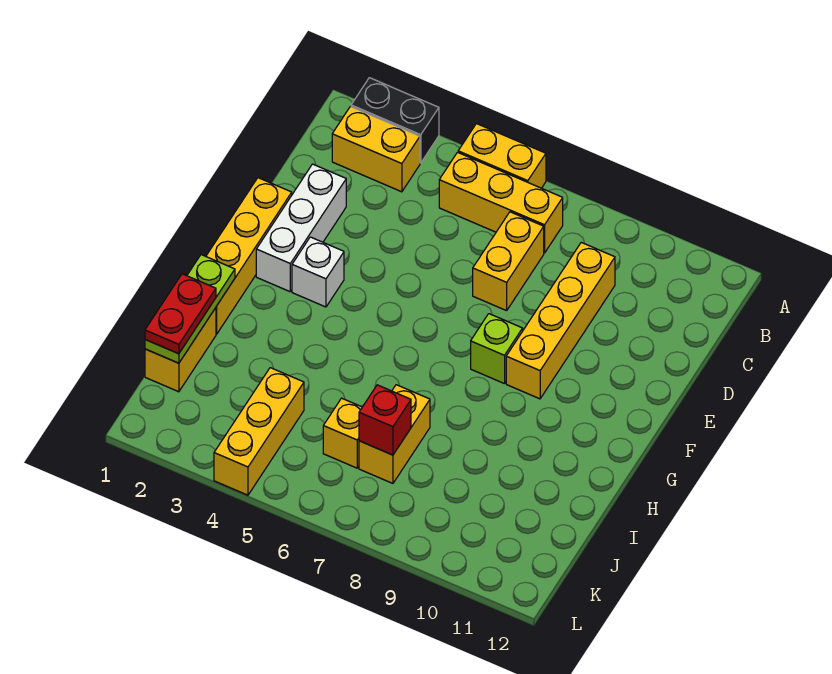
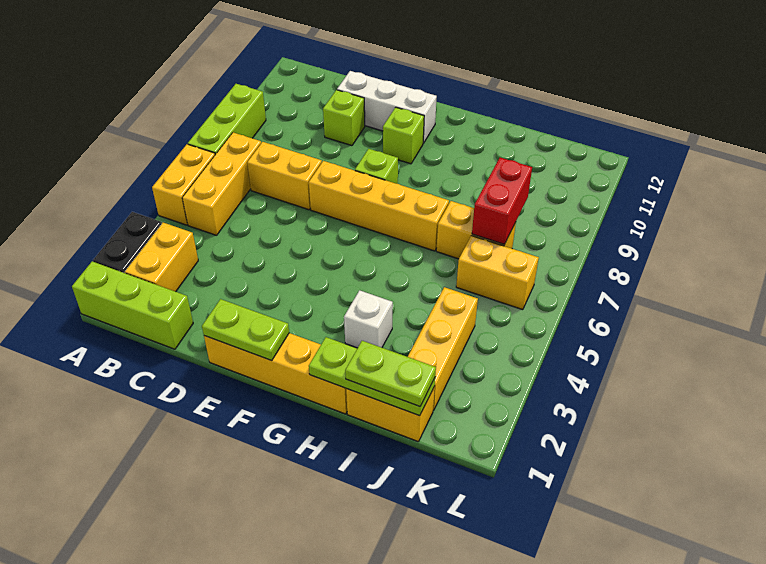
none -> lime 1x3 brick [72,261,193,349]
none -> lime 1x3 brick [188,84,266,155]
yellow 1x4 brick [506,242,615,399] -> yellow 1x4 brick moved to [309,161,449,251]
white 1x3 brick [256,164,346,292] -> white 1x3 brick moved to [337,71,437,143]
none -> lime 1x1 brick [323,90,365,146]
none -> lime 1x2 plate [202,299,289,361]
white 1x1 brick [292,237,344,307] -> white 1x1 brick moved to [344,290,393,348]
none -> lime 1x1 brick [383,107,424,164]
red 1x2 plate [145,274,216,354] -> lime 1x2 plate [345,341,436,406]
yellow 1x3 brick [214,368,304,495] -> yellow 1x3 brick turned to [408,287,478,410]
yellow 1x1 brick [323,398,362,468] -> yellow 1x2 brick [456,236,539,310]
red 1x1 brick [359,385,411,455] -> red 1x2 brick [472,158,532,244]

